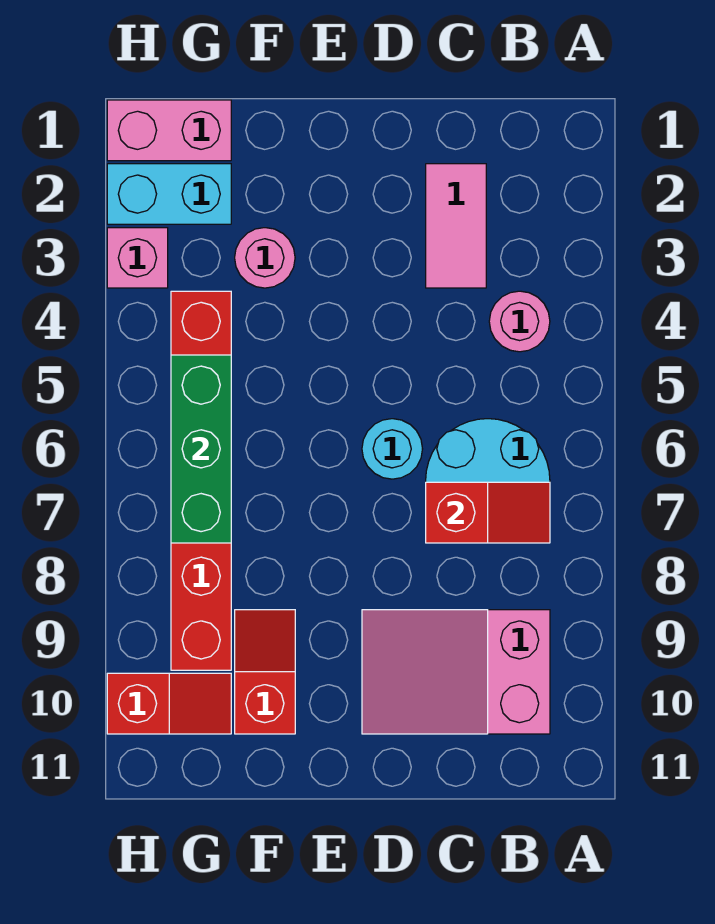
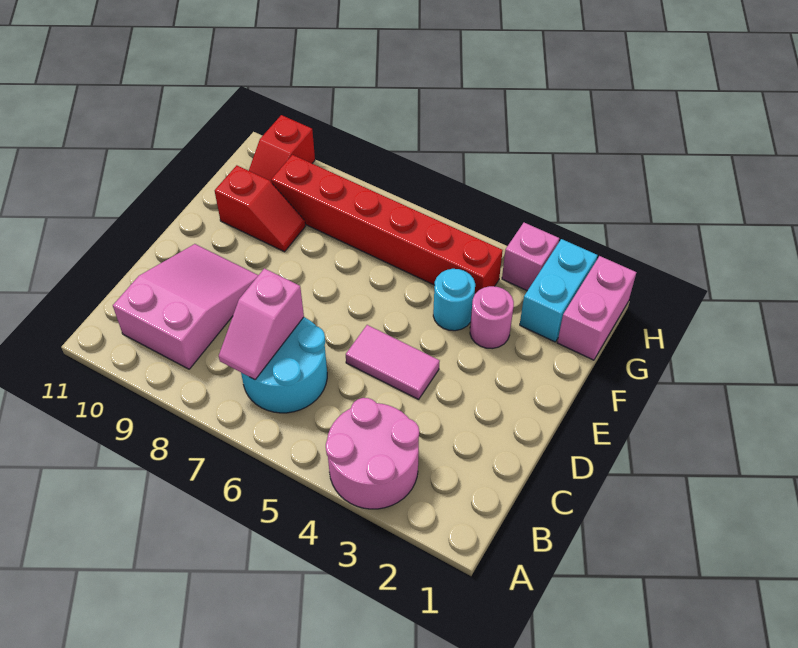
pink 1x1 round brick [489,291,550,352] -> pink 2x2 round brick [326,398,419,509]
red 1x2 slope [426,482,550,543] -> pink 1x2 slope [219,268,304,380]
pink 1x2 tile [426,164,486,288] -> pink 1x2 tile moved to [346,325,440,399]
cyan 1x1 round brick [362,419,422,479] -> cyan 1x1 round brick moved to [433,269,475,331]
green 1x3 brick [171,355,231,543] -> none

